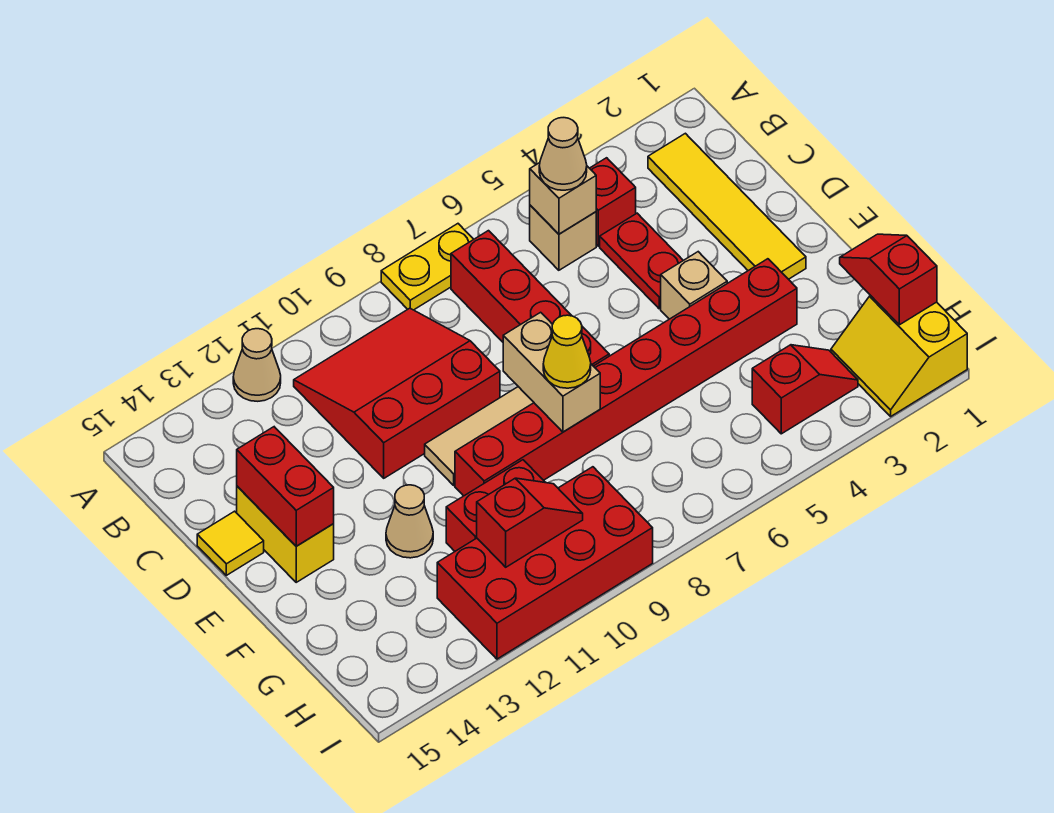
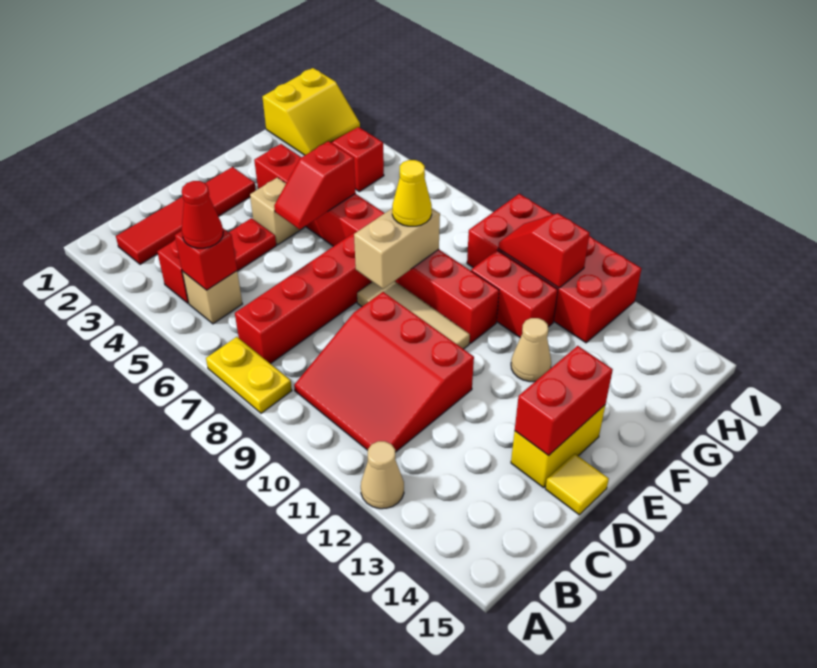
yellow 1x4 tile [648,133,806,279] -> red 1x4 tile [116,167,256,264]
tan 1x1 brick [530,163,596,234] -> red 1x1 brick [175,229,237,290]
tan 1x1 cone [539,118,587,190] -> red 1x1 cone [182,181,223,248]
red 1x2 slope [840,234,937,325] -> red 1x2 slope moved to [274,141,356,229]

